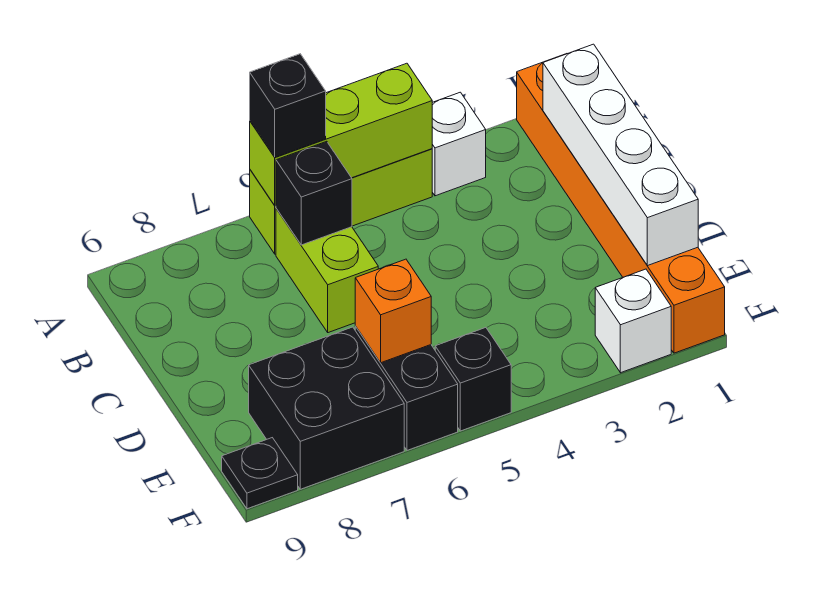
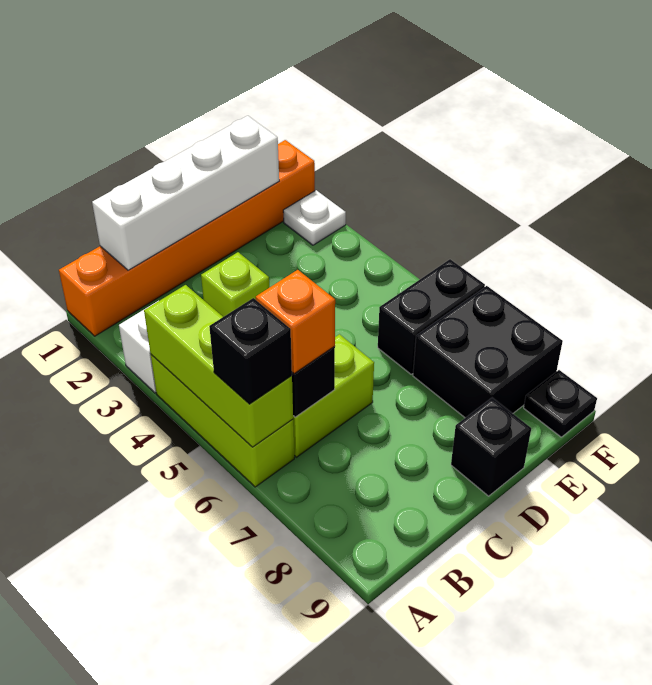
none -> lime 1x1 brick [201,252,269,317]
orange 1x1 brick [355,259,431,363] -> orange 1x1 brick moved to [256,270,335,374]
white 1x1 brick [595,269,671,373] -> white 1x1 plate [283,190,346,245]
black 1x1 brick [435,328,511,431] -> black 1x1 brick moved to [451,398,531,496]

